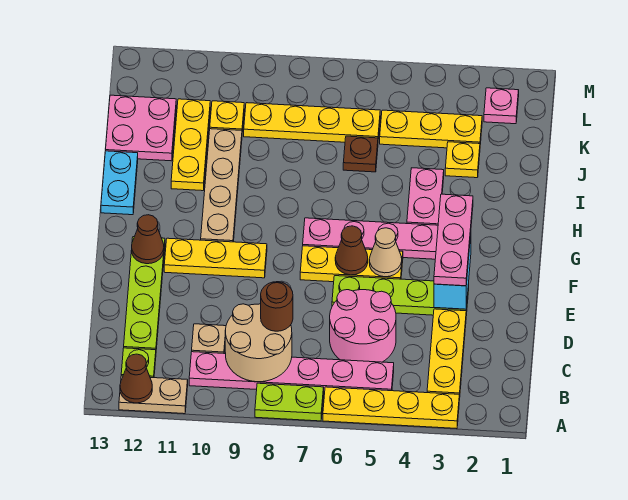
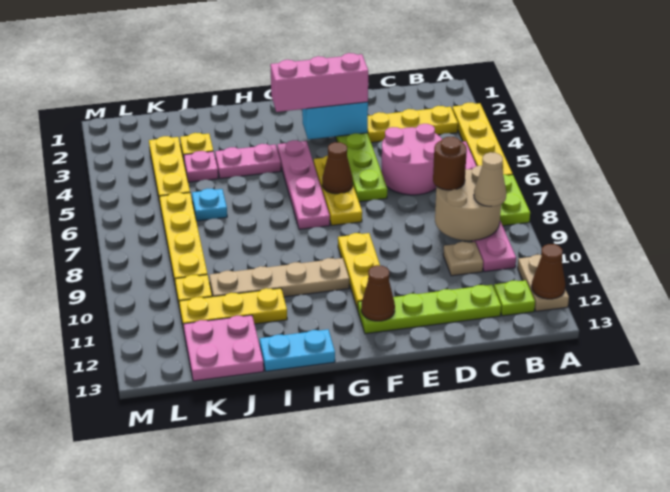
pink 1x3 plate [434,194,473,286] -> pink 1x3 brick [270,53,368,112]
tan 1x1 cone [369,228,402,277] -> tan 1x1 cone moved to [474,152,506,206]
brown 1x1 plate [343,136,378,172] -> cyan 1x1 plate [192,189,227,221]
pink 1x1 plate [484,88,519,124] -> pink 1x1 plate moved to [184,151,218,182]

